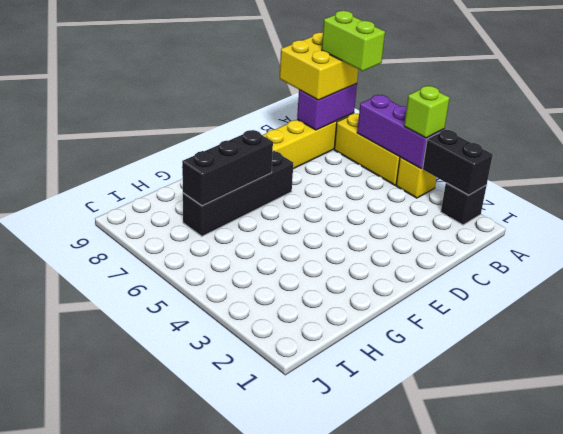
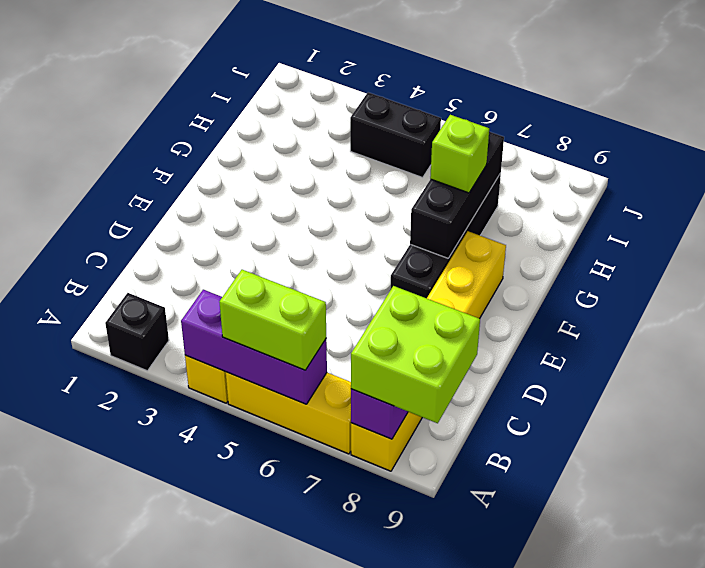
black 1x2 brick [422,130,493,195] -> black 1x2 brick moved to [350,92,441,177]
lime 1x1 brick [404,86,449,138] -> lime 1x1 brick moved to [430,115,489,193]
lime 1x2 brick [322,11,385,71] -> lime 1x2 brick moved to [220,270,326,370]
yellow 2x2 brick [279,33,358,100] -> lime 2x2 brick [351,286,480,423]

